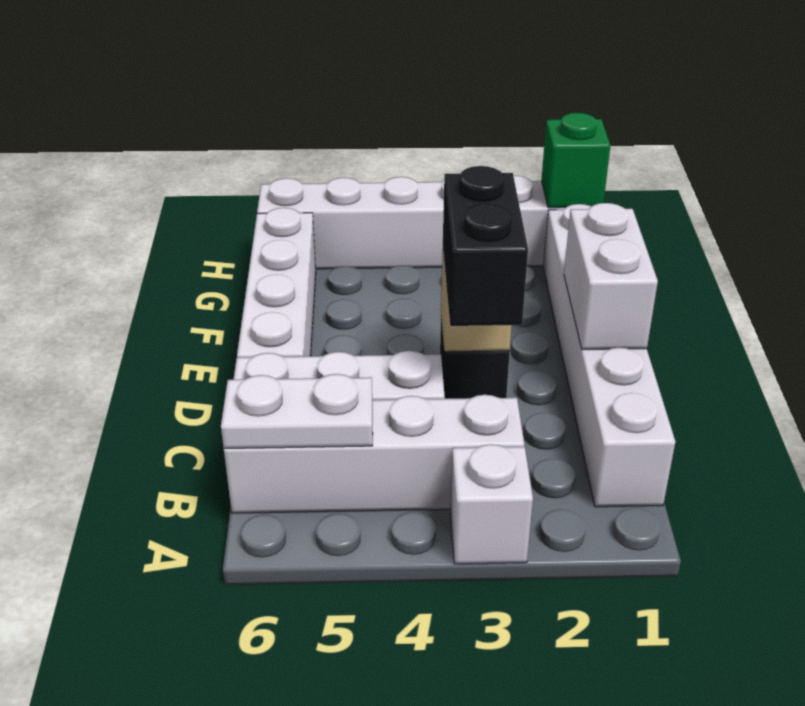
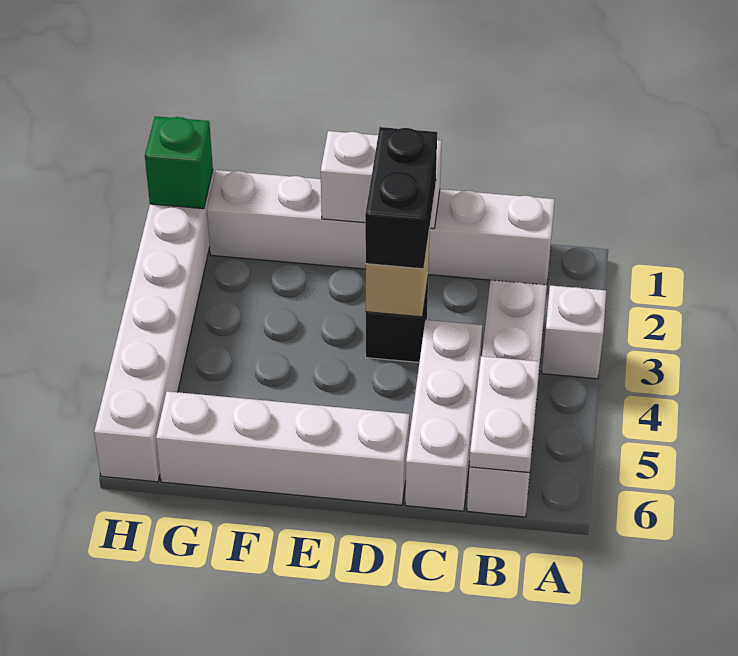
black 1x2 brick [443,166,528,326] -> black 1x2 brick turned to [365,127,437,269]

